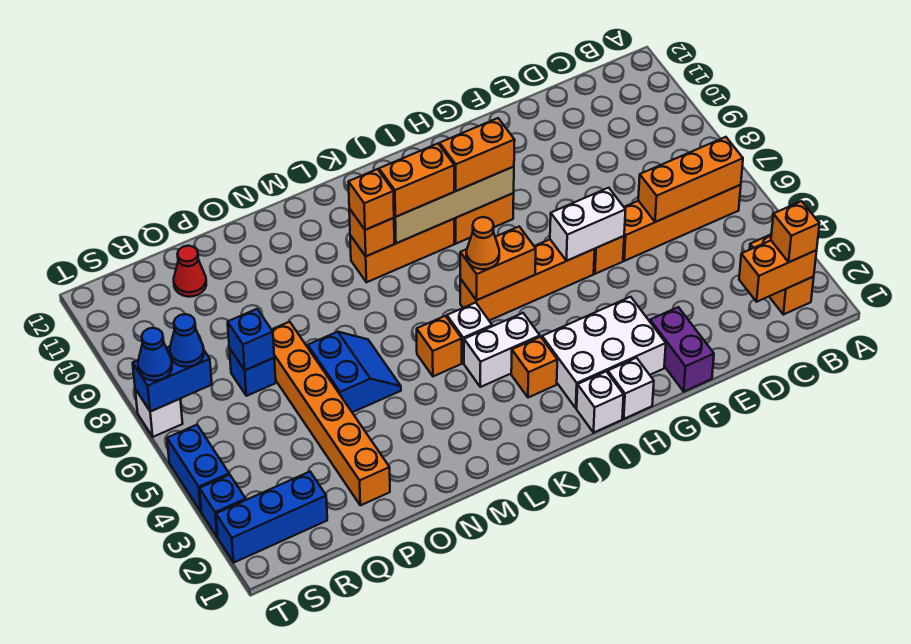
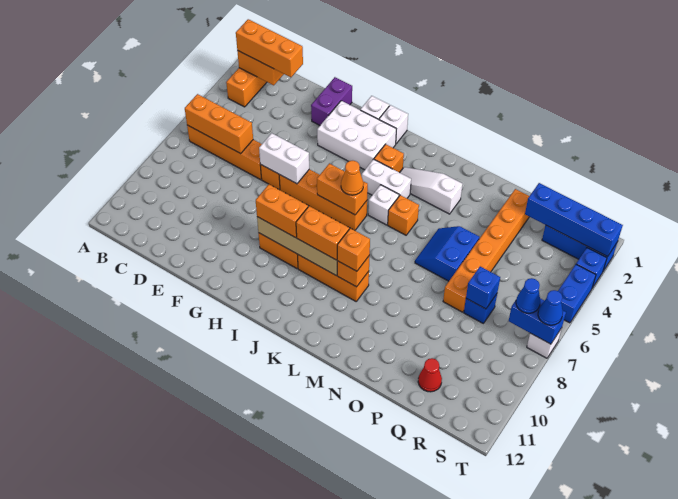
orange 1x1 brick [771,201,820,262] -> orange 1x3 brick [236,19,303,77]
none -> white 1x3 slope [400,167,463,214]
none -> blue 1x4 brick [525,183,623,257]

